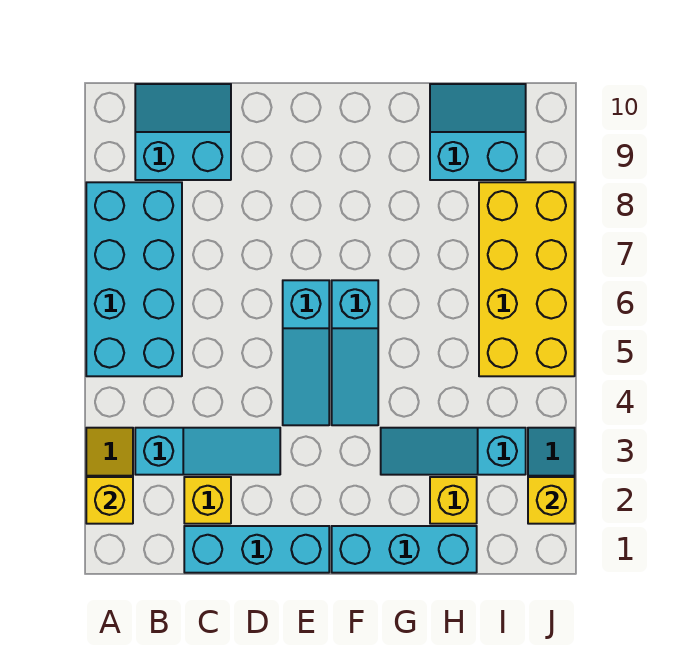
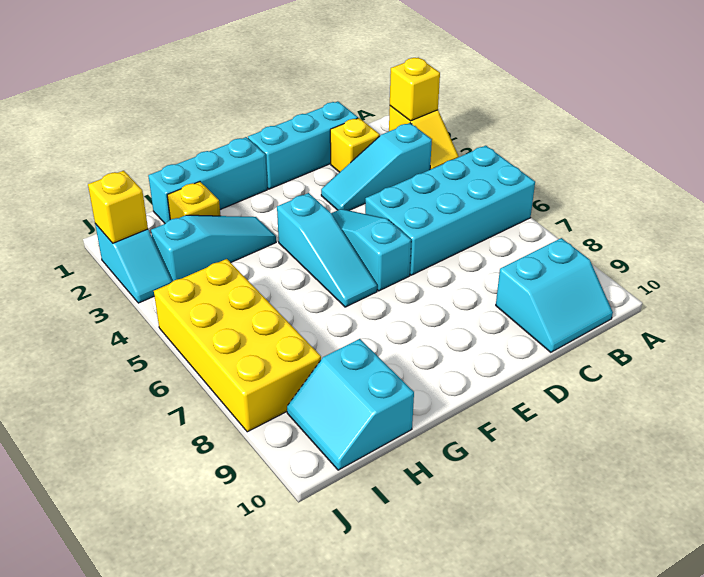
cyan 2x4 brick [86,182,182,376] -> cyan 2x4 brick turned to [365,146,535,275]
cyan 1x3 slope [332,280,378,425] -> cyan 1x3 slope turned to [277,193,377,307]
cyan 2x2 slope [430,84,526,180] -> cyan 2x2 slope turned to [287,339,414,470]

